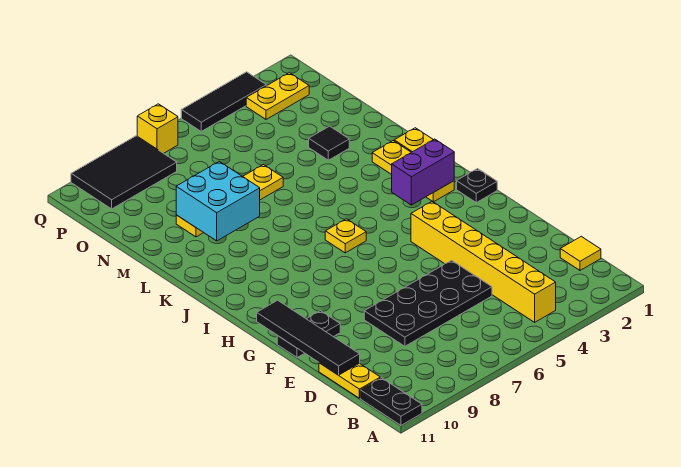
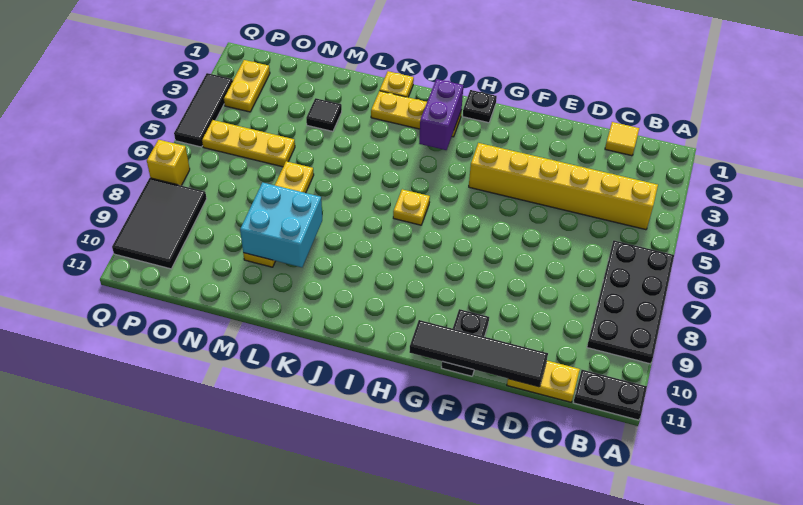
black 2x4 plate [364,260,492,346] -> black 2x4 plate moved to [587,240,674,364]
none -> yellow 1x3 plate [202,120,295,167]

